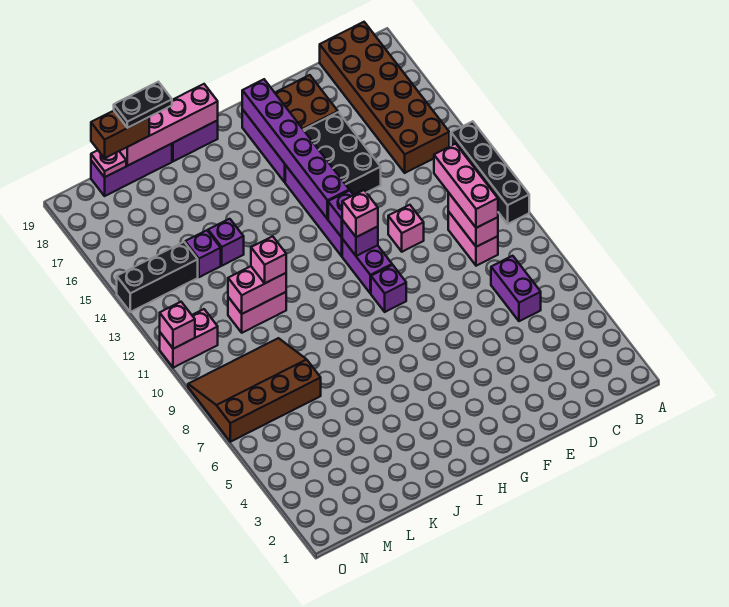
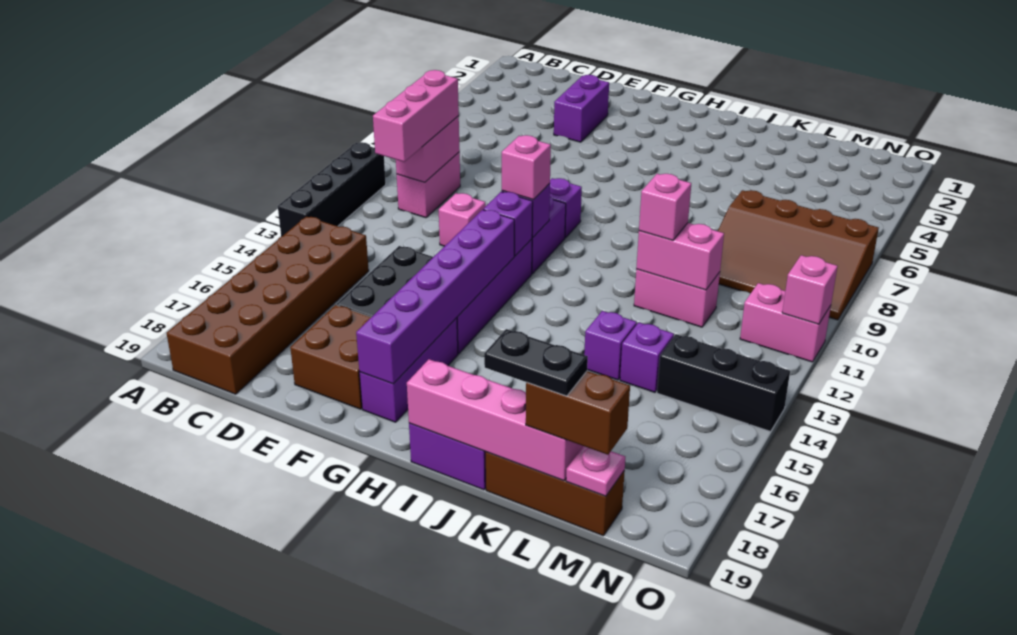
purple 1x2 brick [491,256,541,321] -> purple 1x2 brick moved to [554,75,609,142]
purple 1x3 brick [91,144,172,196] -> brown 1x3 brick [486,452,625,536]

